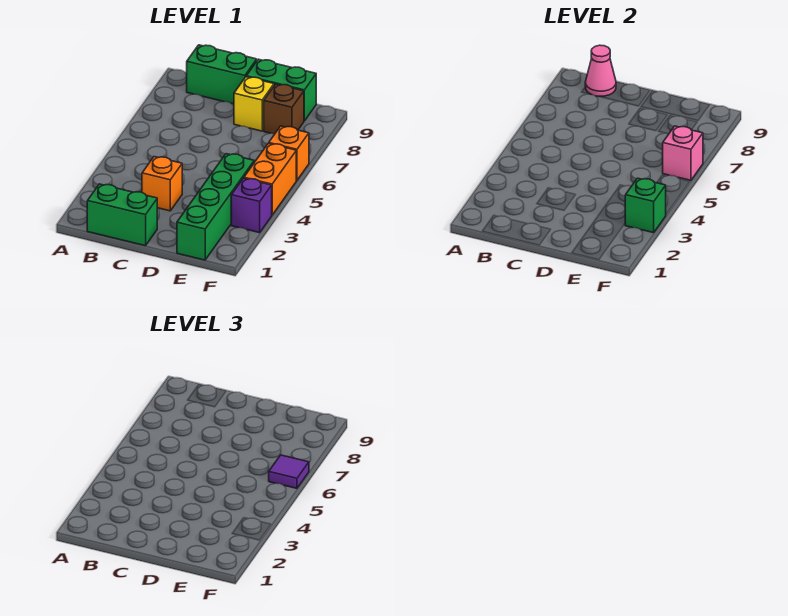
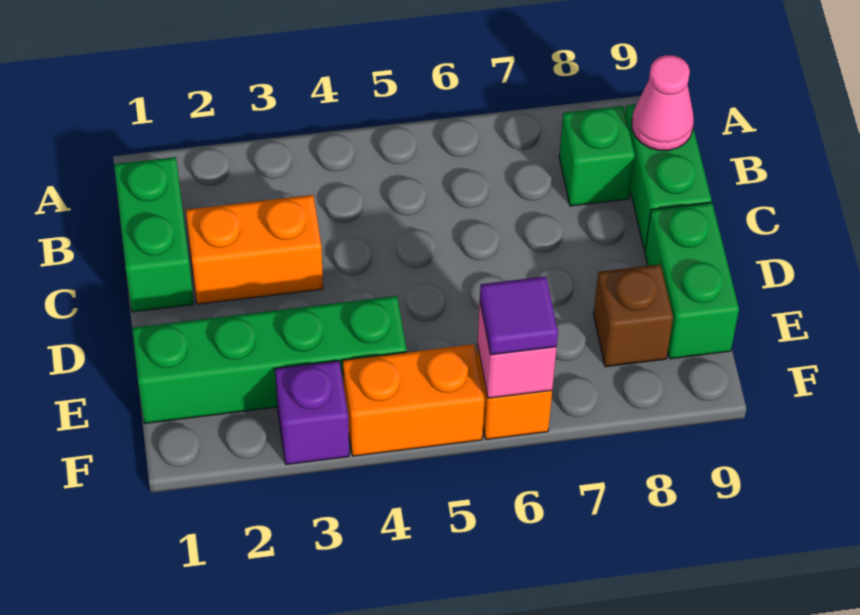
orange 1x1 brick [142,157,182,211] -> orange 1x2 brick [186,195,323,304]
yellow 1x1 brick [234,77,274,131] -> none
green 1x1 brick [625,178,666,233] -> green 1x1 brick moved to [559,106,635,206]

